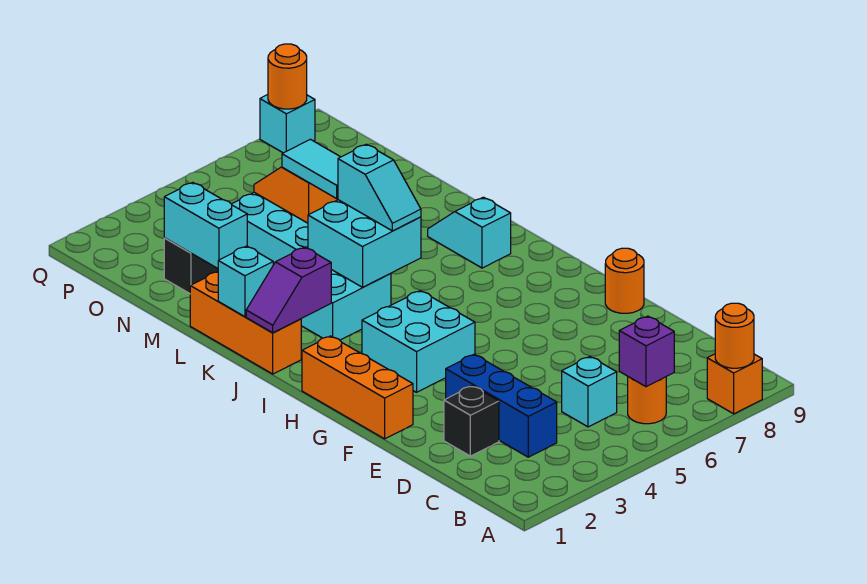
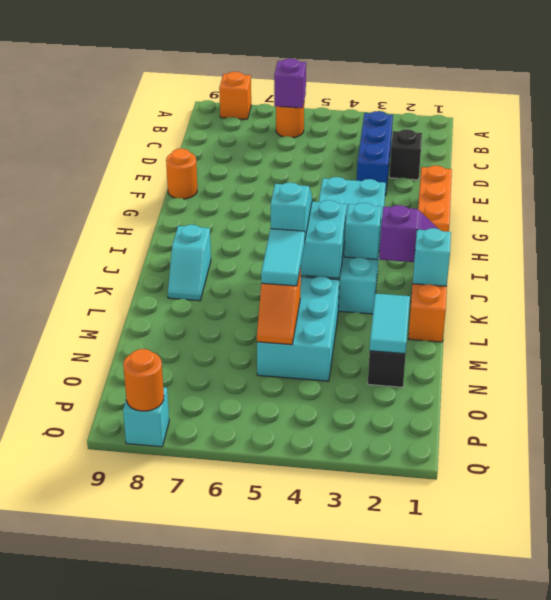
orange 1x1 round brick [715,303,754,368] -> none
cyan 1x1 brick [562,357,617,427] -> cyan 1x1 brick moved to [344,203,381,260]
cyan 1x2 brick [164,182,247,268] -> cyan 1x2 tile [370,293,410,354]

